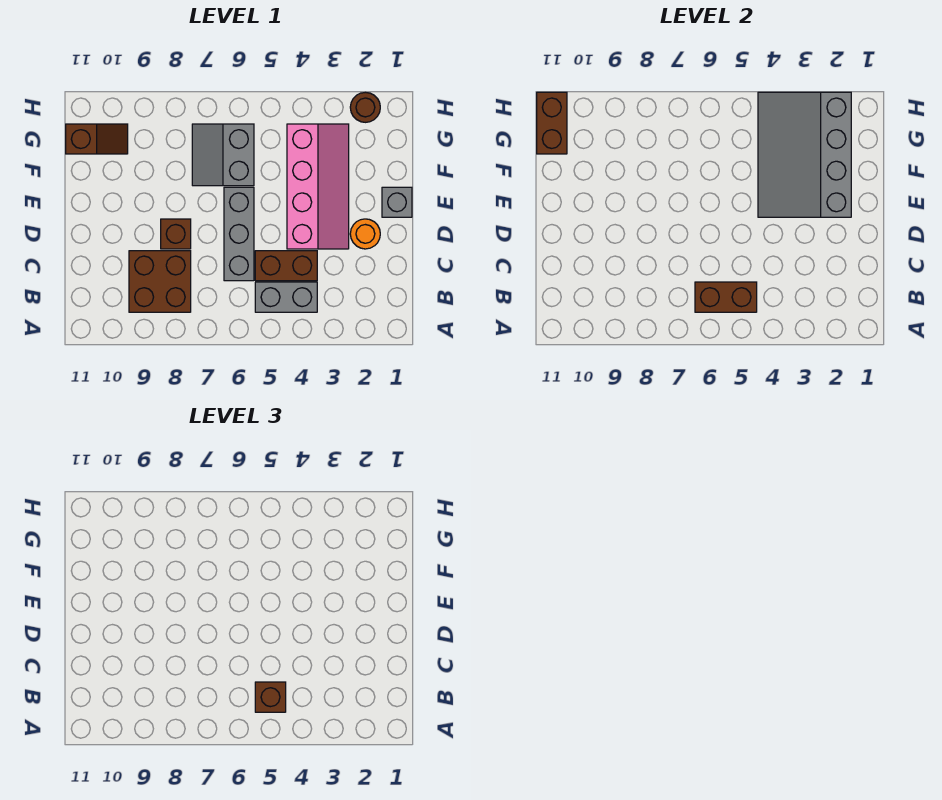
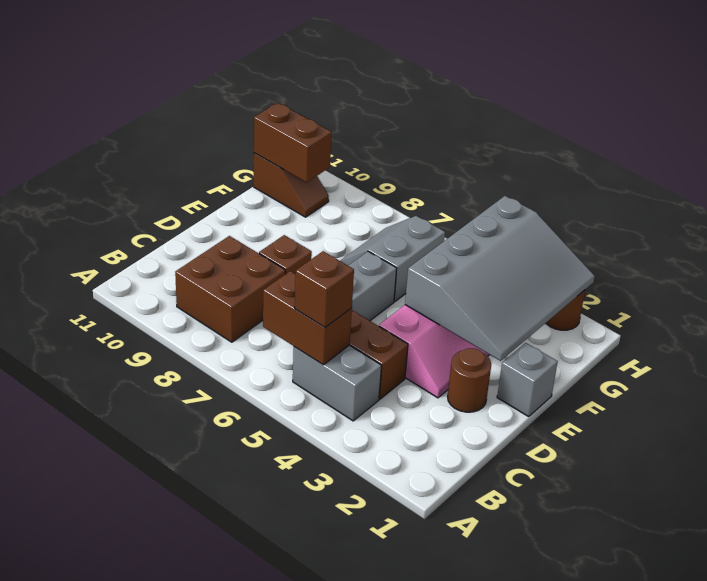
orange 1x1 round brick [350,219,380,249] -> brown 1x1 round brick [447,348,491,412]
grey 3x4 slope [758,92,851,217] -> grey 3x4 slope turned to [405,196,595,361]
brown 1x2 brick [537,92,567,154] -> brown 1x2 brick turned to [254,103,332,182]

